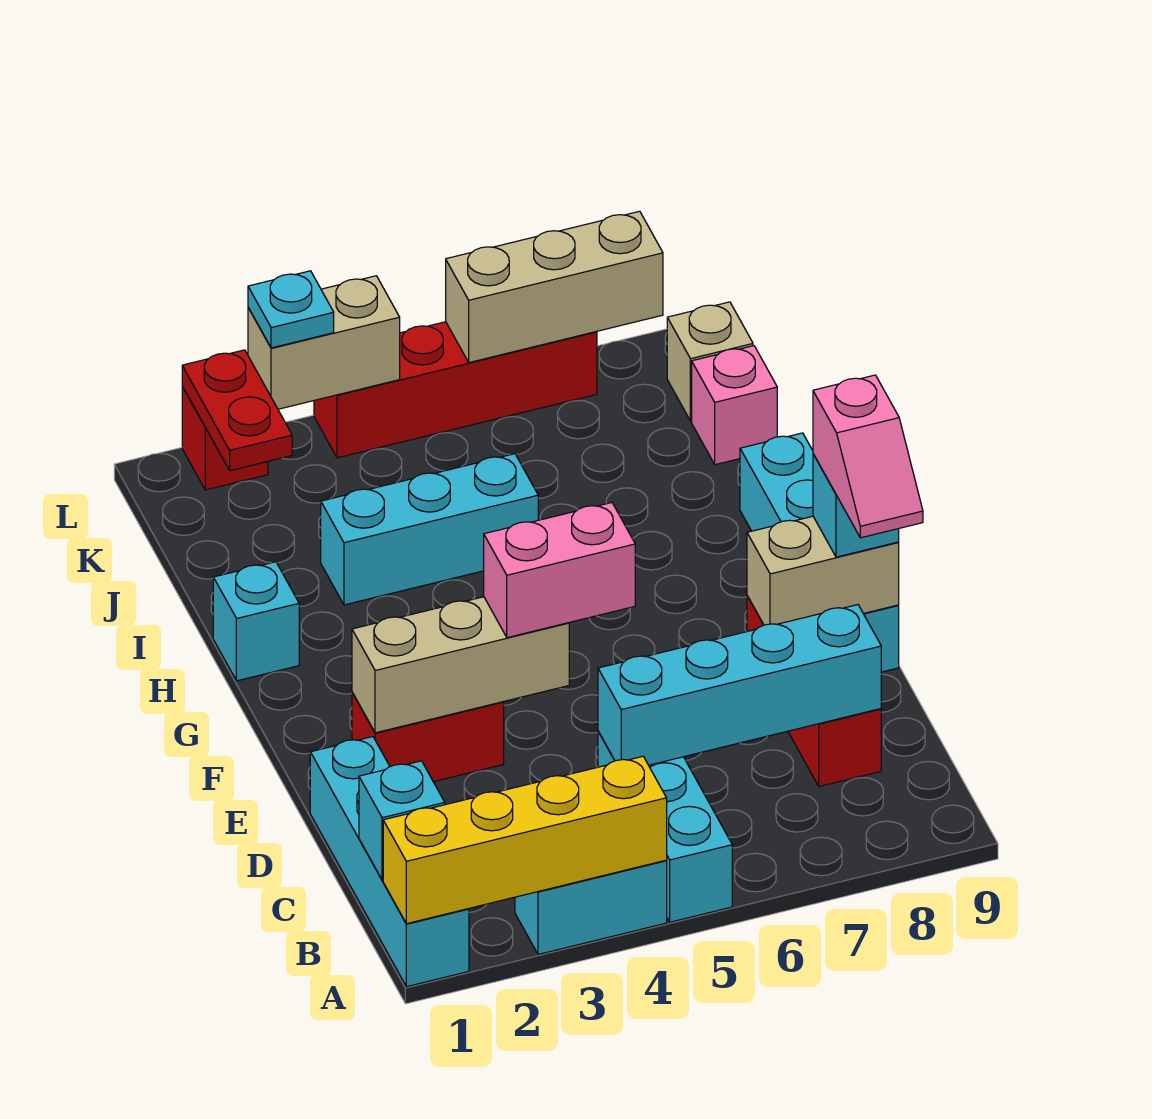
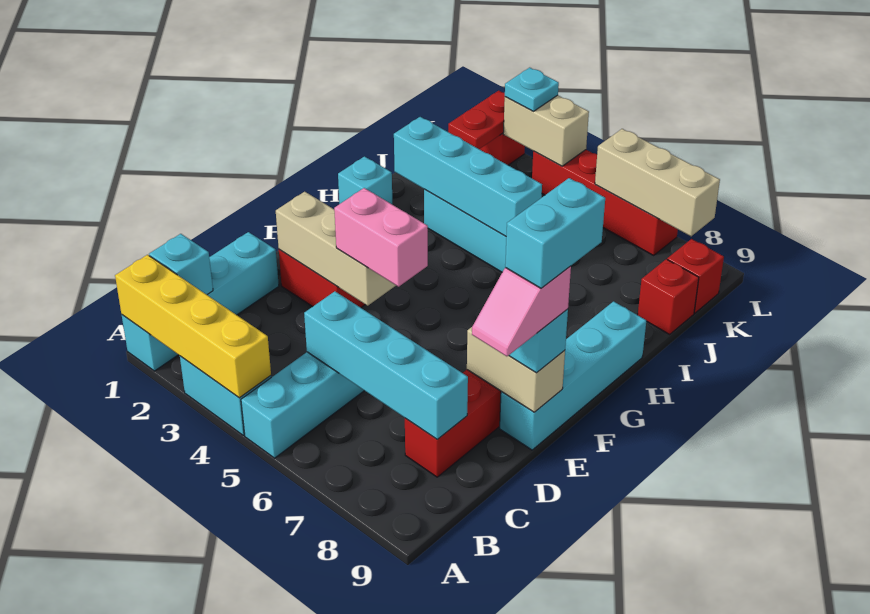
none -> cyan 1x2 brick [505,178,605,288]
none -> cyan 1x4 brick [394,117,542,236]
pink 1x1 brick [692,346,777,465] -> red 1x1 brick [638,259,699,334]
tan 1x1 brick [667,302,753,421] -> red 1x1 brick [667,239,724,313]

